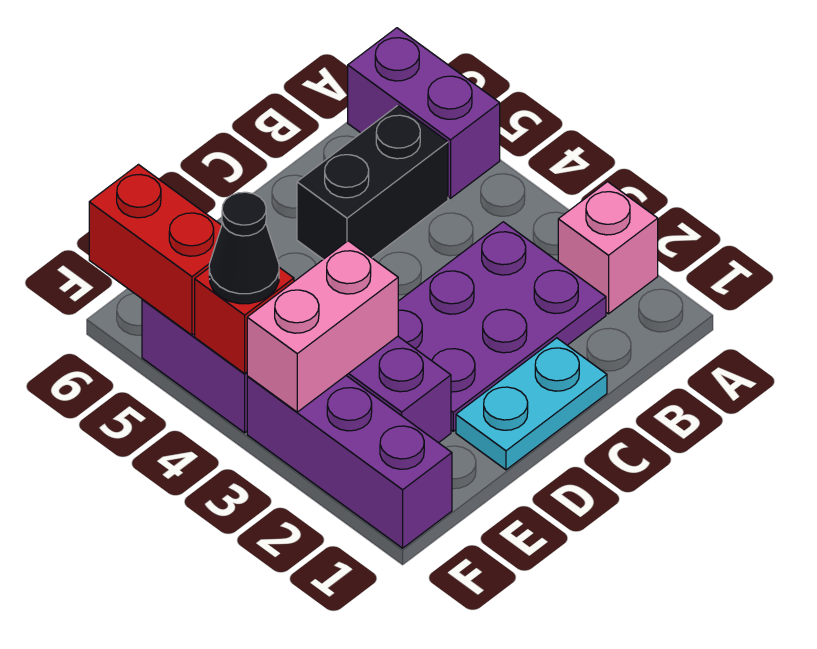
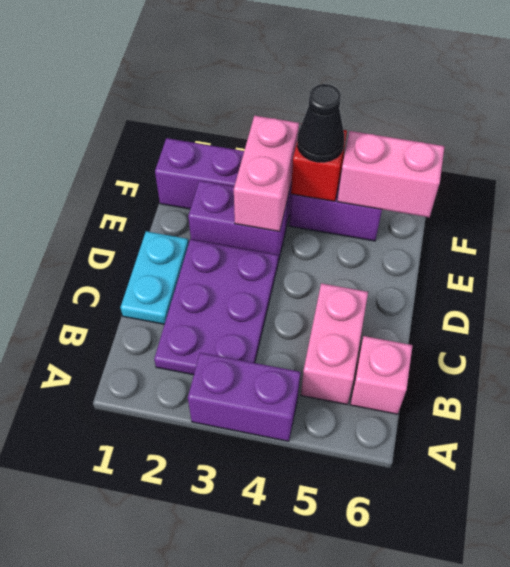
pink 1x1 brick [558,182,658,314] -> pink 1x1 brick moved to [350,336,413,414]
purple 1x2 brick [348,28,500,198] -> purple 1x2 brick moved to [188,353,300,441]
black 1x2 brick [297,106,448,259] -> pink 1x2 brick [301,283,368,405]
red 1x2 brick [89,165,222,335] -> pink 1x2 brick [337,131,445,217]

